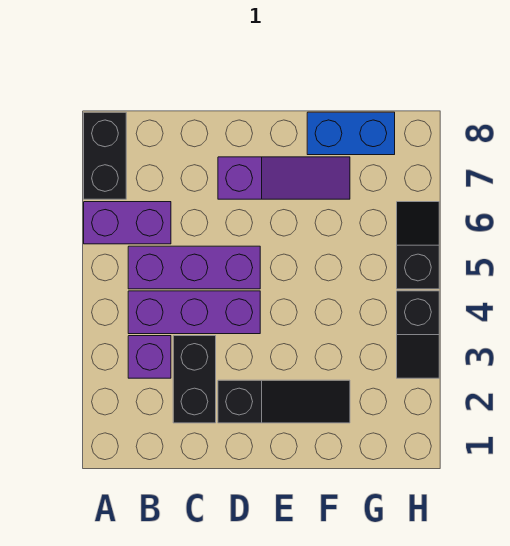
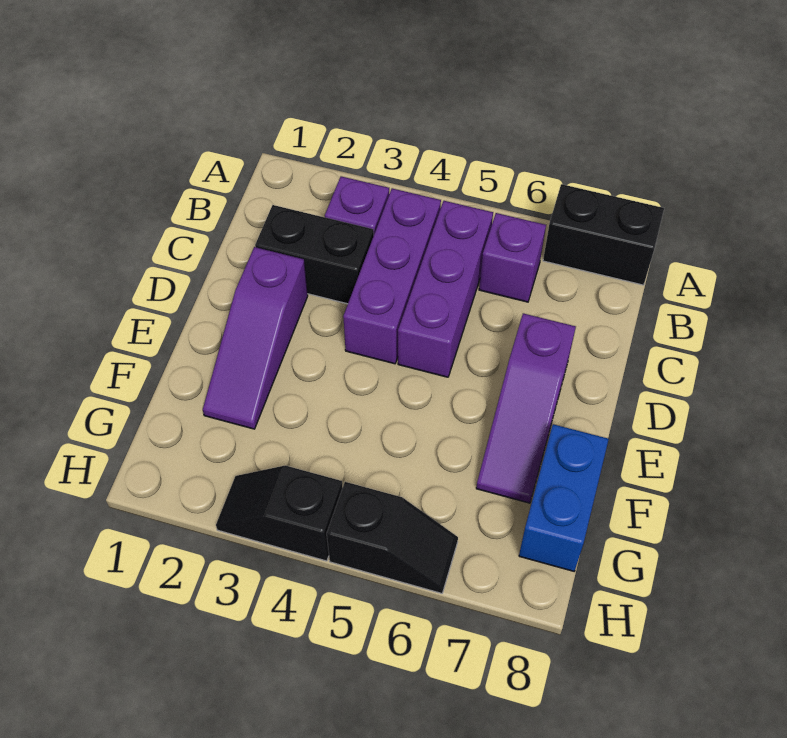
purple 1x2 brick [84,202,171,244] -> purple 1x1 brick [479,213,546,302]
black 1x3 slope [218,380,350,423] -> purple 1x3 slope [203,247,308,429]

